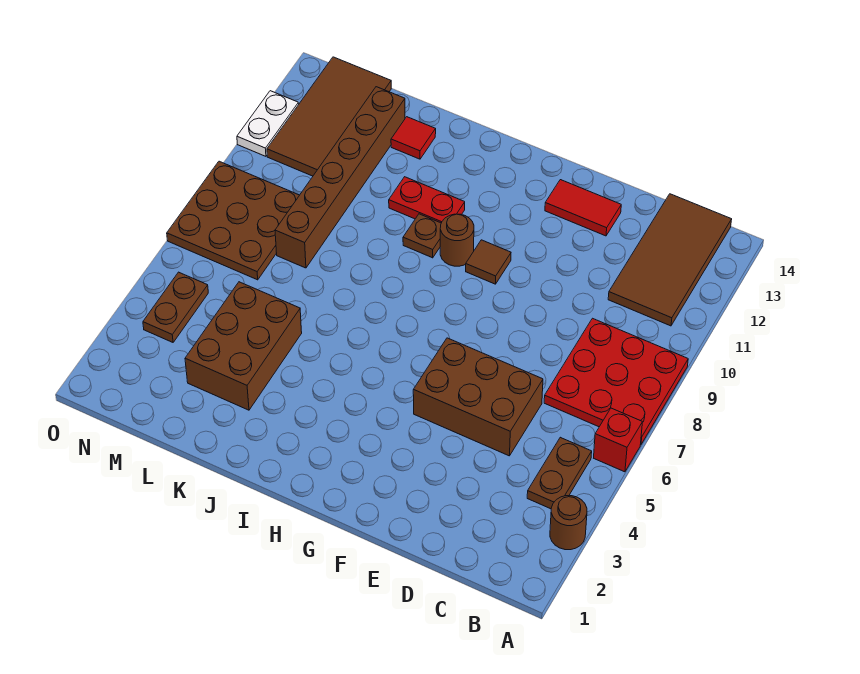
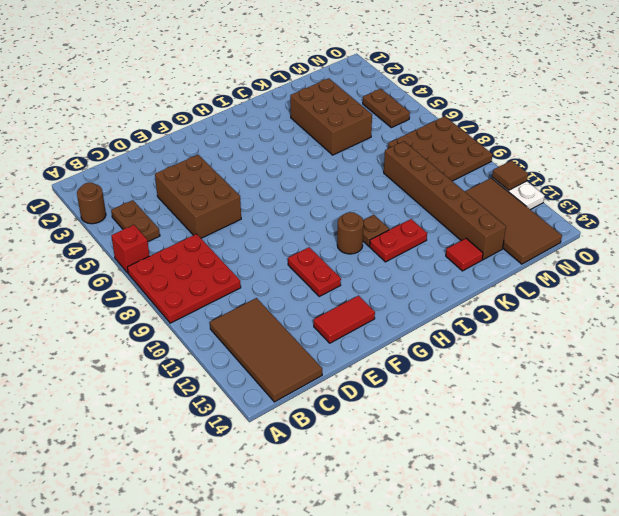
brown 2x3 brick [413,338,543,456] -> brown 2x3 brick turned to [155,155,241,238]
none -> red 1x2 plate [288,247,341,296]
brown 1x1 tile [466,240,511,284] -> brown 1x1 tile moved to [492,161,528,190]

